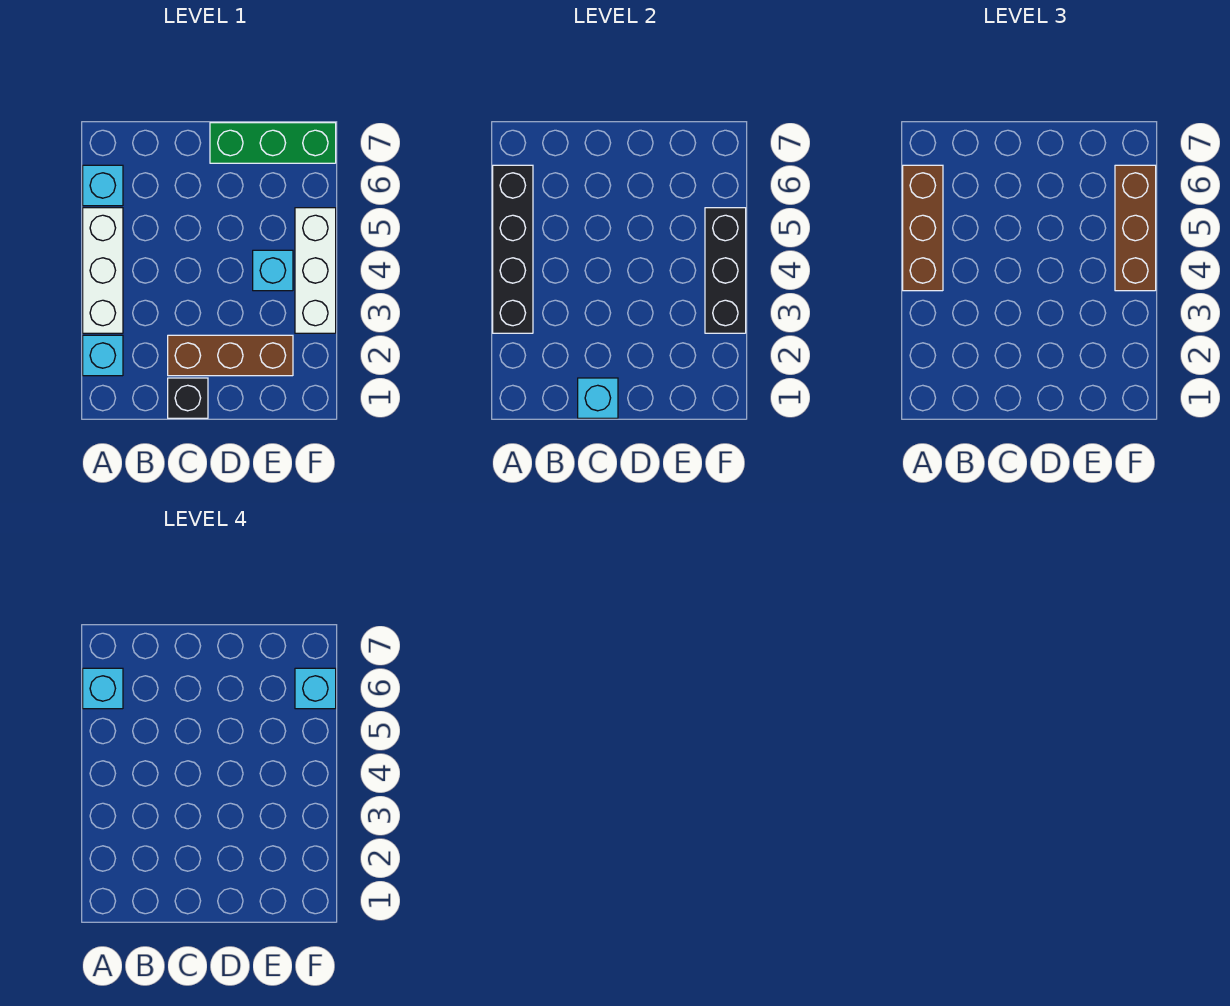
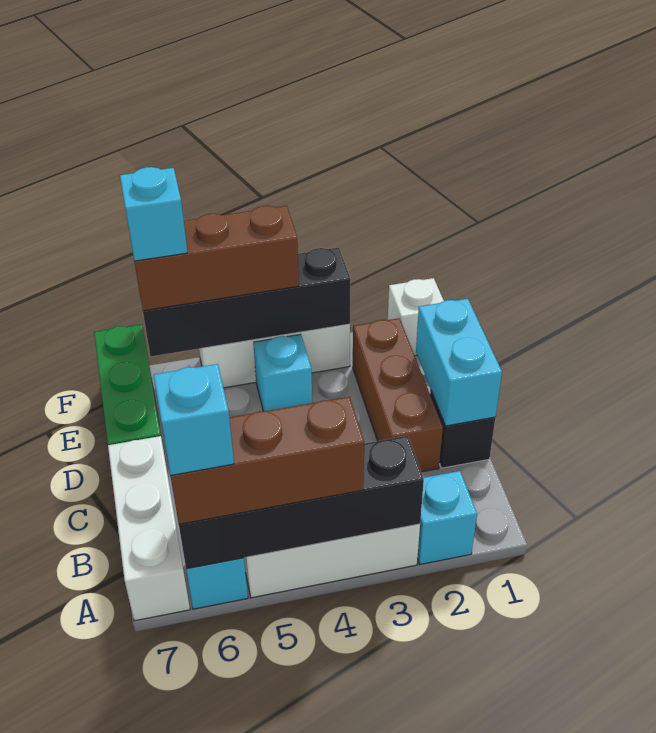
none -> white 1x3 brick [108,436,190,621]
cyan 1x1 brick [578,378,618,418] -> cyan 1x2 brick [416,299,502,426]
none -> white 1x1 brick [388,278,444,356]
black 1x3 brick [705,208,746,333] -> black 1x4 brick [143,247,351,356]

